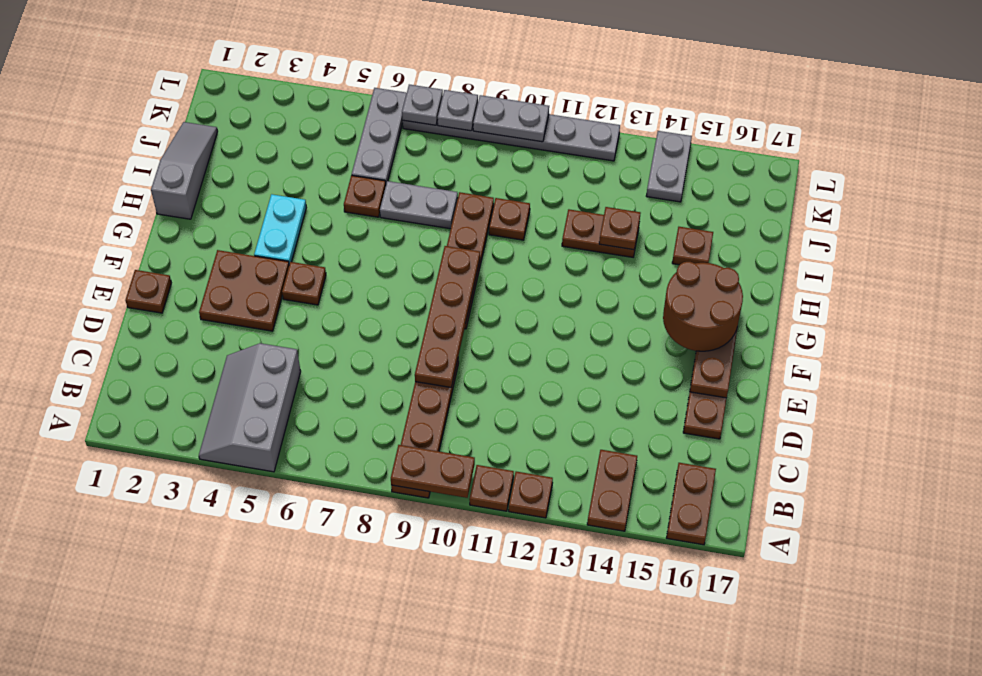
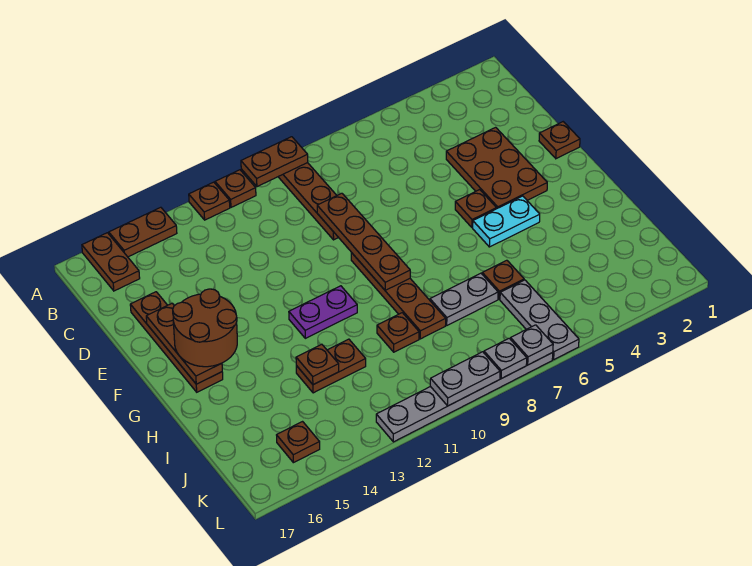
grey 2x3 slope [199,343,301,472] -> none
brown 1x2 plate [587,450,637,531] -> brown 1x2 plate turned to [109,207,177,257]
brown 2x2 plate [199,250,289,331] -> brown 2x3 plate [446,127,547,209]
cyan 1x2 plate [254,194,306,264] -> cyan 1x2 plate turned to [473,196,540,247]
none -> purple 1x2 plate [289,286,357,338]
grey 1x3 slope [151,122,218,219] -> none
brown 1x1 plate [672,227,713,265] -> brown 1x1 plate moved to [277,422,320,463]
grey 1x2 plate [646,131,692,202] -> none

